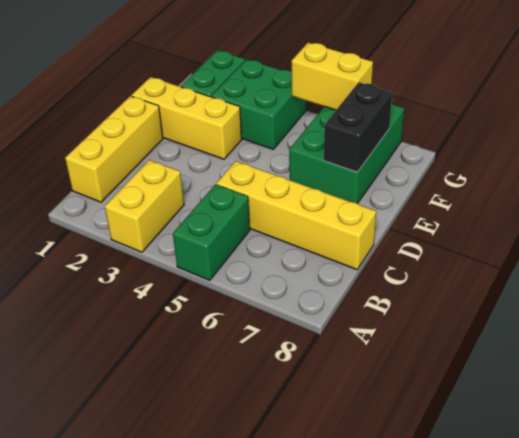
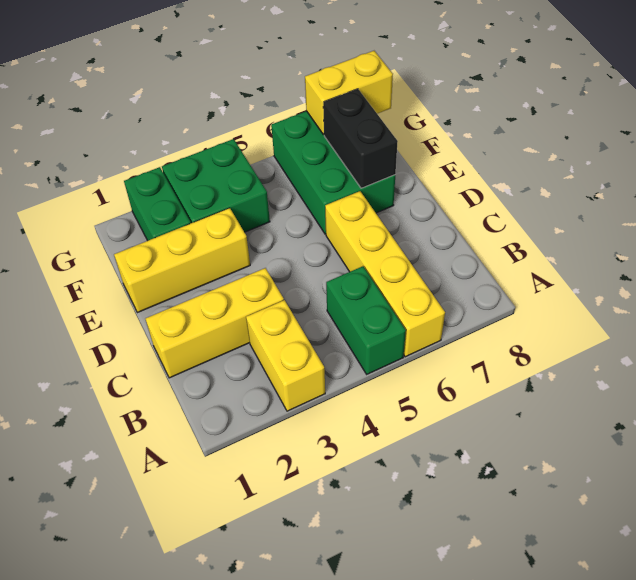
yellow 1x3 brick [65,96,163,202] -> yellow 1x3 brick turned to [146,268,284,378]
yellow 1x4 brick [216,161,376,270] -> yellow 1x4 brick turned to [325,191,445,357]
yellow 1x2 brick [292,43,373,110] -> yellow 1x2 brick moved to [305,51,393,135]

